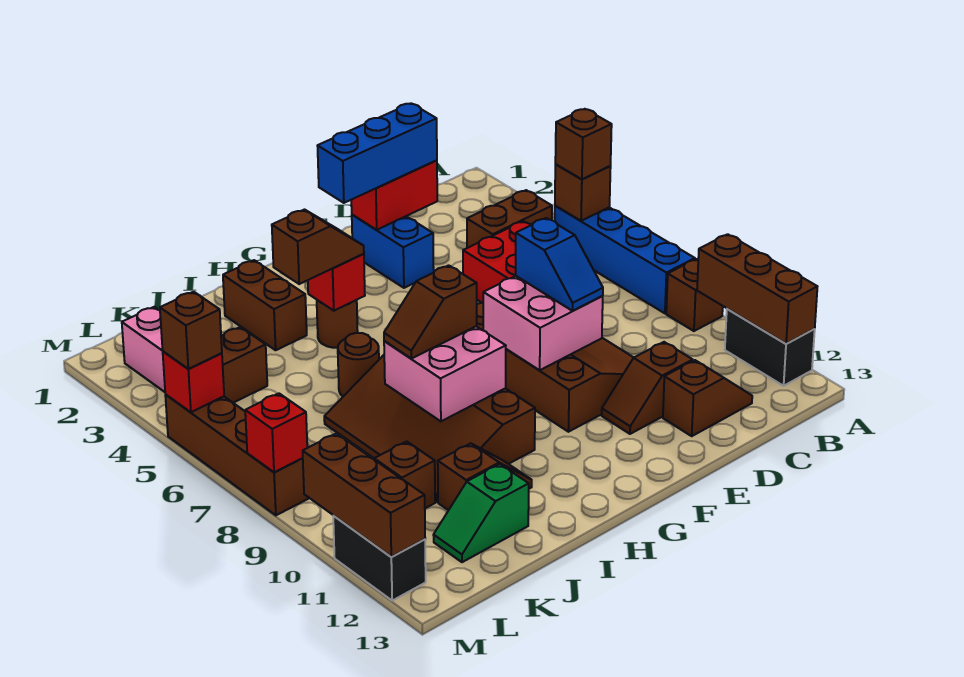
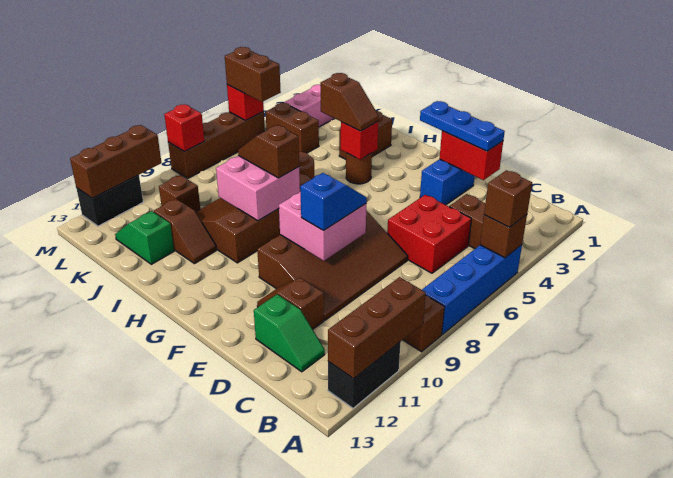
brown 1x2 slope [663,360,752,436] -> green 1x2 slope [254,294,325,372]
blue 1x3 brick [318,103,437,203] -> blue 1x3 plate [420,101,505,151]
blue 1x2 slope [516,218,603,311] -> blue 1x2 slope turned to [300,173,367,231]
brown 1x1 brick [160,292,222,369] -> brown 1x2 brick [225,47,281,102]

